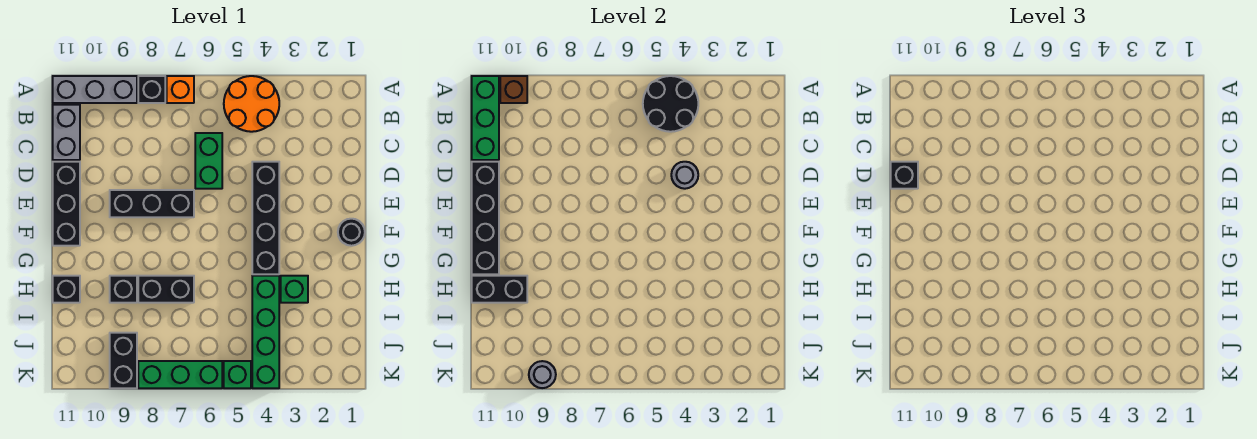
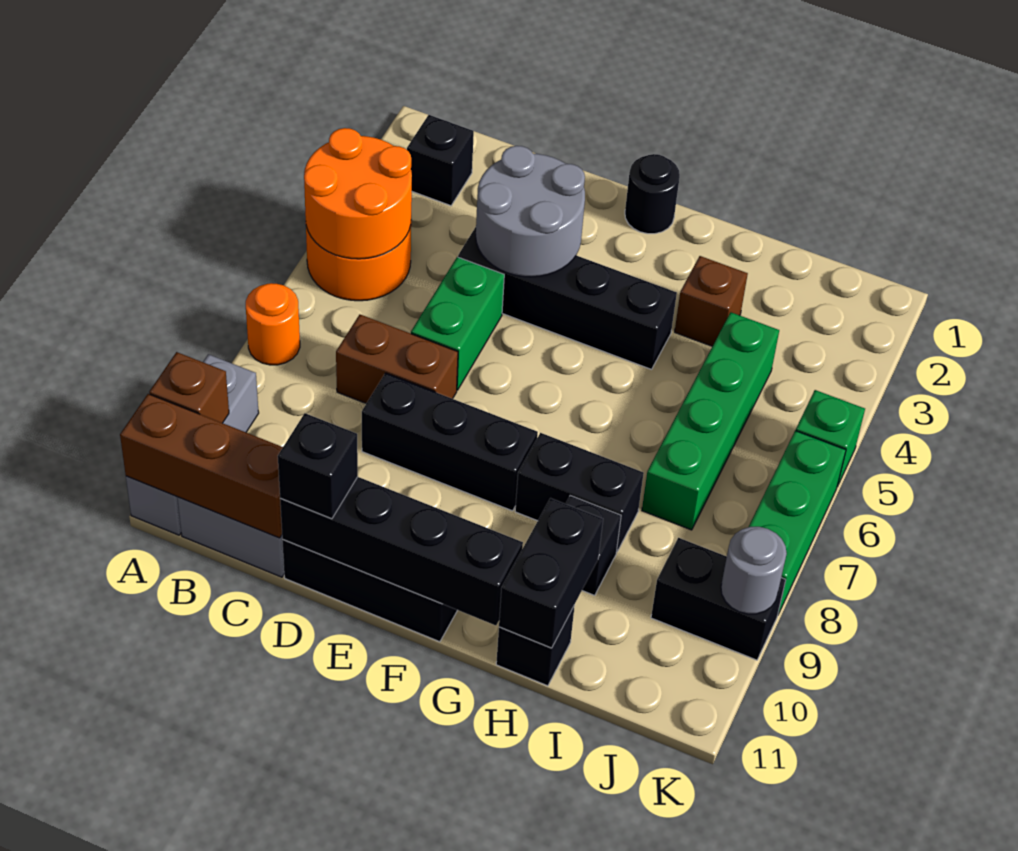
black 2x2 round brick [643,76,698,132] -> orange 2x2 round brick [304,128,412,259]
orange 1x1 brick [167,76,194,103] -> orange 1x1 round brick [246,283,300,365]
black 1x1 brick [138,76,165,103] -> black 1x1 brick moved to [407,115,474,206]
green 1x3 brick [472,76,499,160] -> brown 1x3 brick [120,394,283,538]
green 1x2 brick [195,133,222,189] -> green 1x2 brick turned to [411,257,504,390]
none -> brown 1x2 brick [336,315,458,403]
grey 1x1 round brick [671,162,698,189] -> grey 2x2 round brick [476,146,585,277]
black 1x3 brick [110,190,194,217] -> black 1x3 brick turned to [362,373,538,511]
green 1x1 brick [281,276,308,303] -> brown 1x1 brick [675,256,748,346]
green 1x4 brick [252,276,279,388] -> green 1x4 brick turned to [642,312,779,530]
black 1x2 brick [138,276,194,303] -> black 1x2 brick turned to [515,433,644,551]

